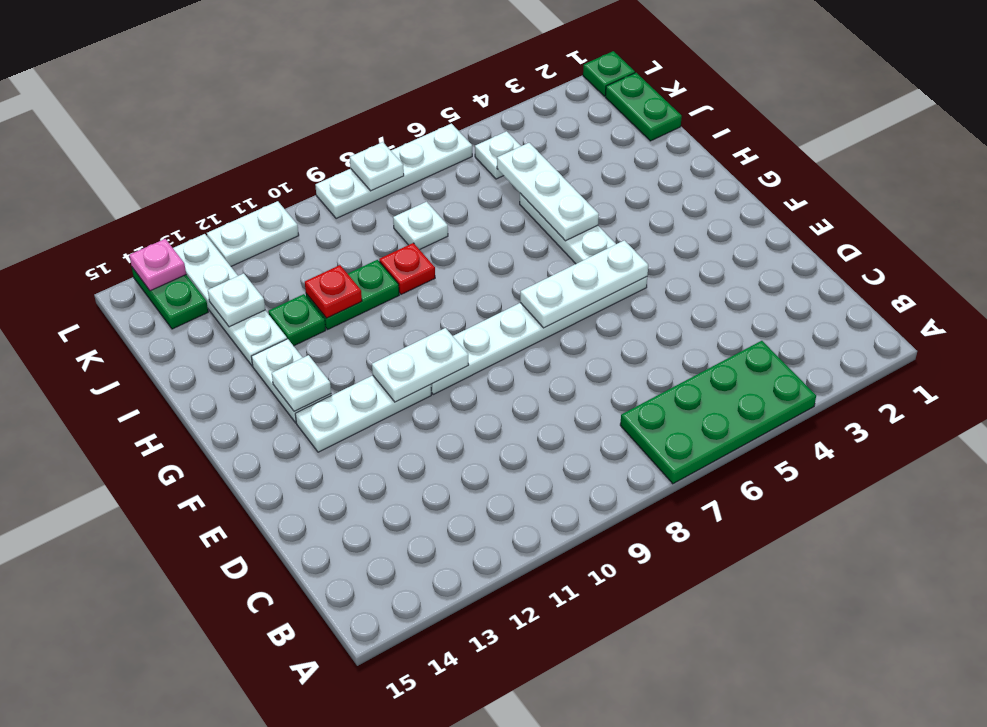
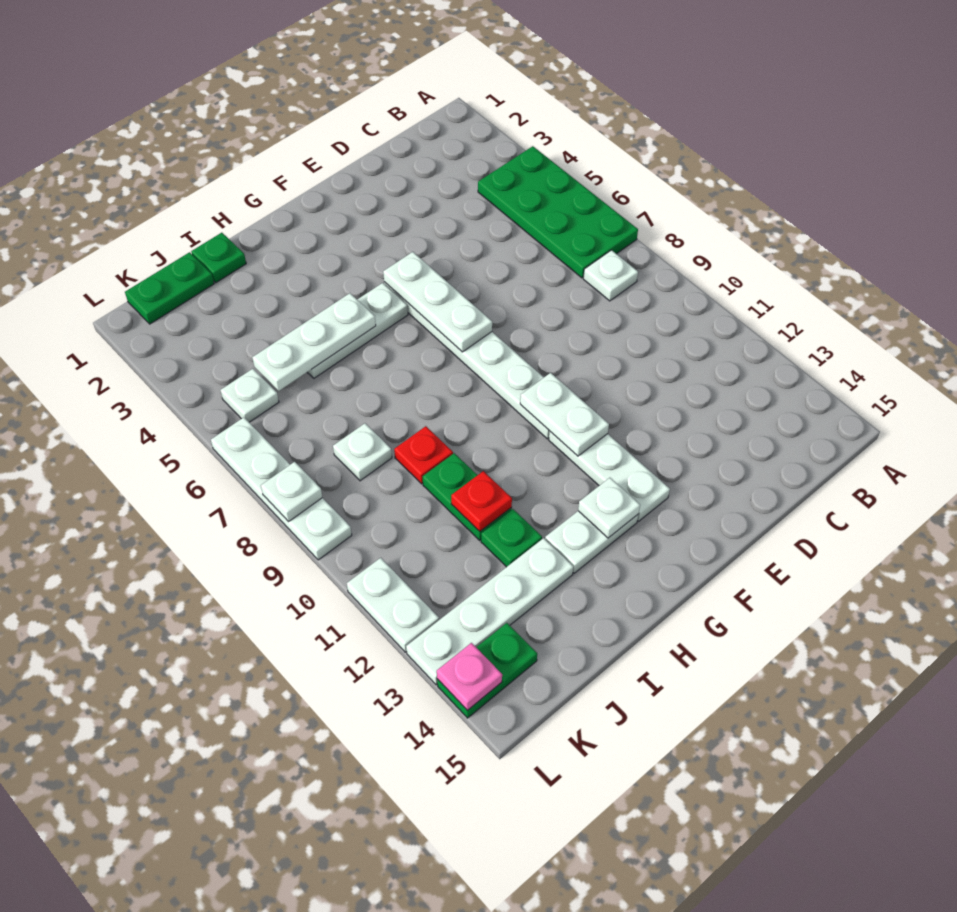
white 1x1 plate [208,273,265,327] -> white 1x1 plate moved to [583,250,638,301]
green 1x1 plate [583,51,635,96] -> green 1x1 plate moved to [191,233,246,283]

